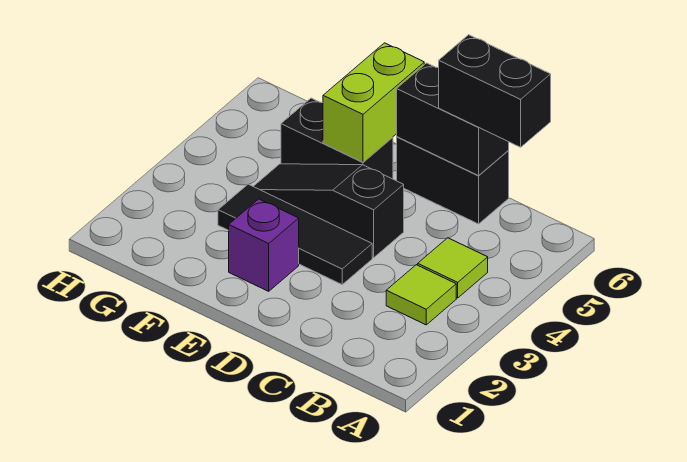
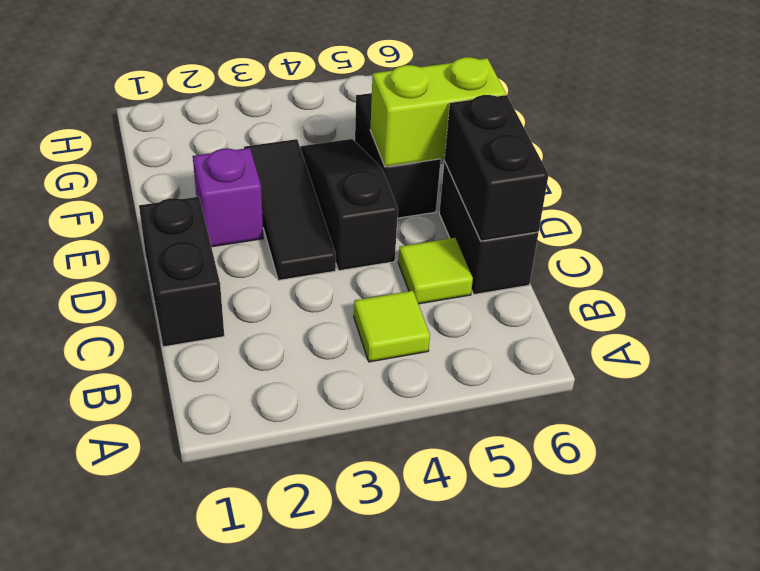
lime 1x1 tile [386,265,456,325] -> lime 1x1 tile moved to [398,238,473,304]
black 1x2 brick [439,35,551,147] -> black 1x2 brick moved to [139,197,224,347]

